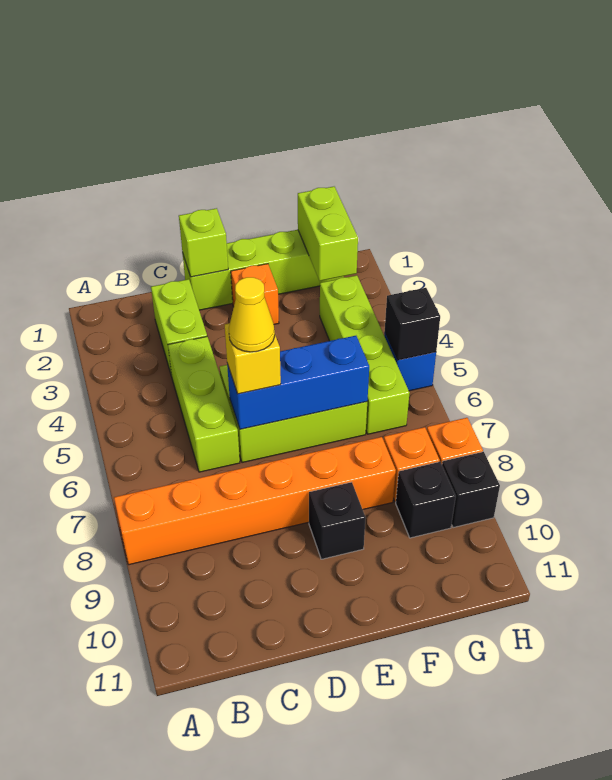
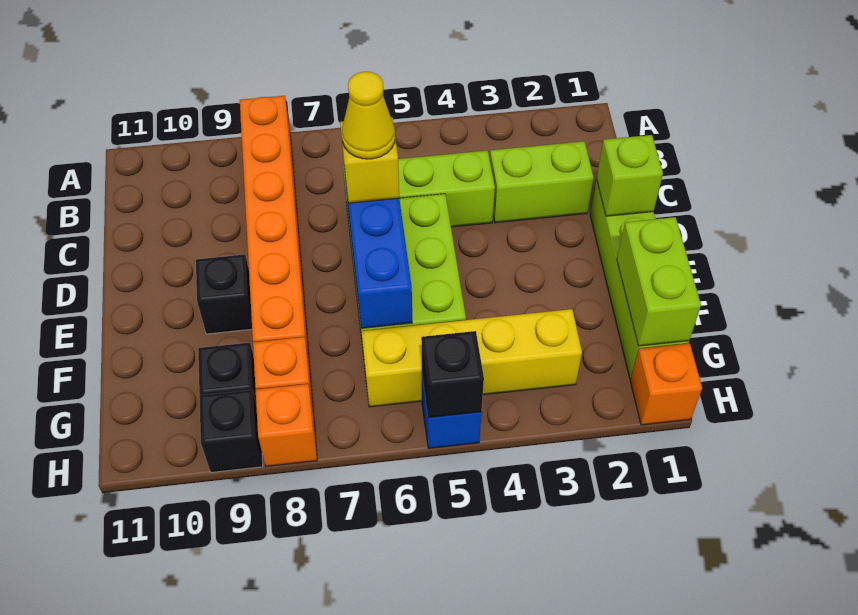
orange 1x1 brick [231,264,279,324] -> orange 1x1 brick moved to [630,343,702,425]
lime 1x2 brick [298,187,358,281] -> lime 1x2 brick turned to [617,217,701,346]
lime 1x4 brick [320,275,409,434] -> yellow 1x4 brick [362,309,582,407]

